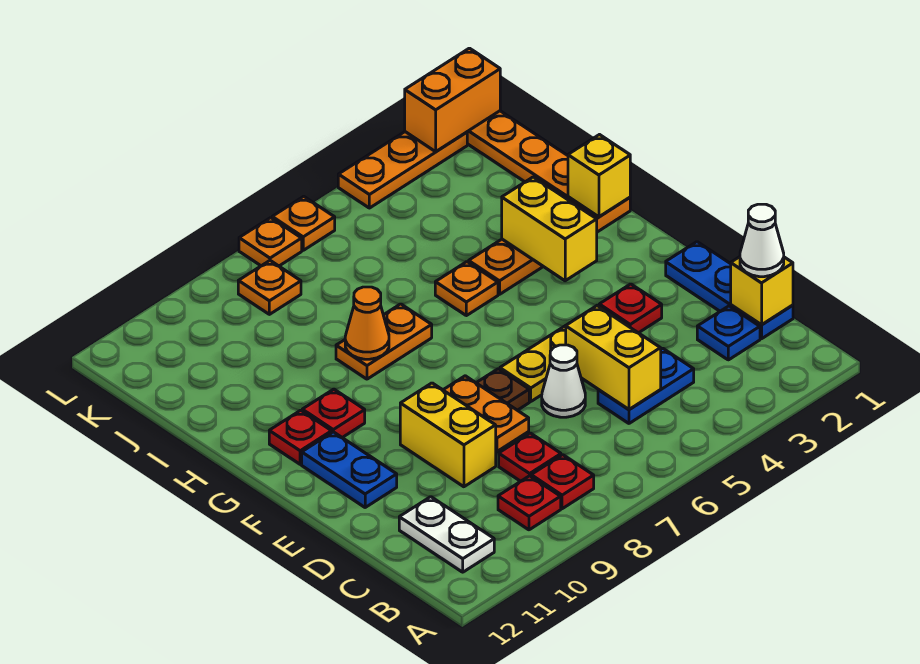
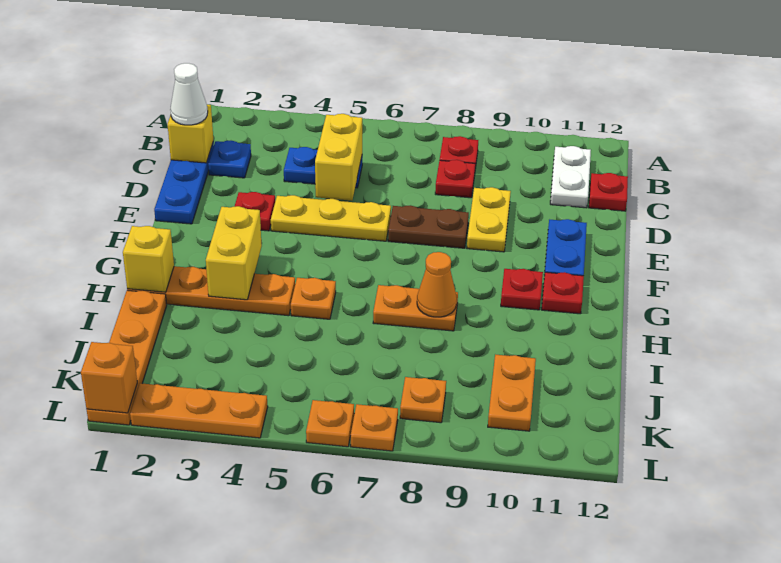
red 1x1 plate [498,476,561,530] -> red 1x1 plate moved to [589,173,628,211]
white 1x1 cone [542,345,585,417] -> none
orange 1x2 plate [444,376,529,451] -> orange 1x2 plate moved to [488,355,536,431]
yellow 1x2 brick [400,383,496,487] -> yellow 1x2 plate [467,187,511,252]
orange 1x2 brick [405,48,500,152] -> orange 1x1 brick [81,342,137,413]

